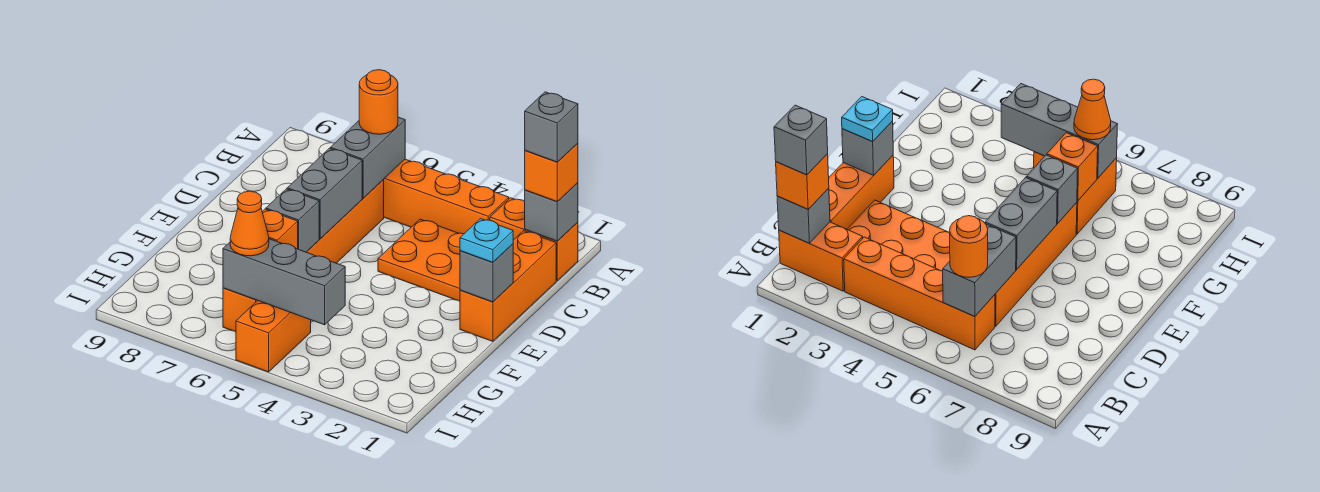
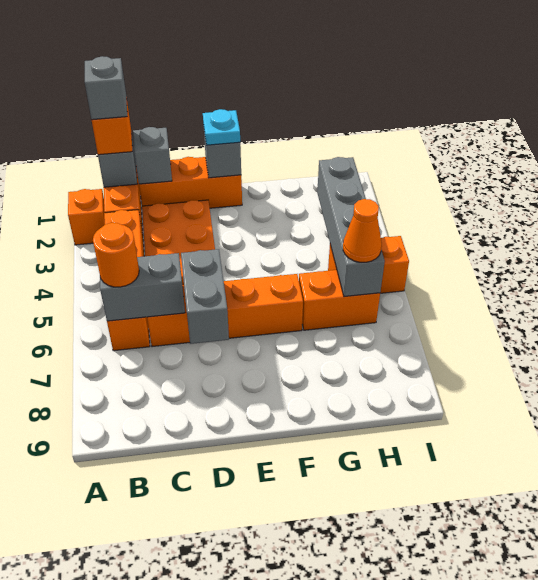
grey 1x2 brick [287,148,362,239] -> grey 1x2 brick turned to [181,249,229,344]
grey 1x1 brick [266,189,319,252] -> grey 1x1 brick moved to [133,127,172,184]
orange 1x1 brick [262,209,298,249] -> orange 1x1 brick moved to [68,189,105,245]
grey 1x3 brick [223,239,345,325] -> grey 1x4 brick [317,157,385,297]

